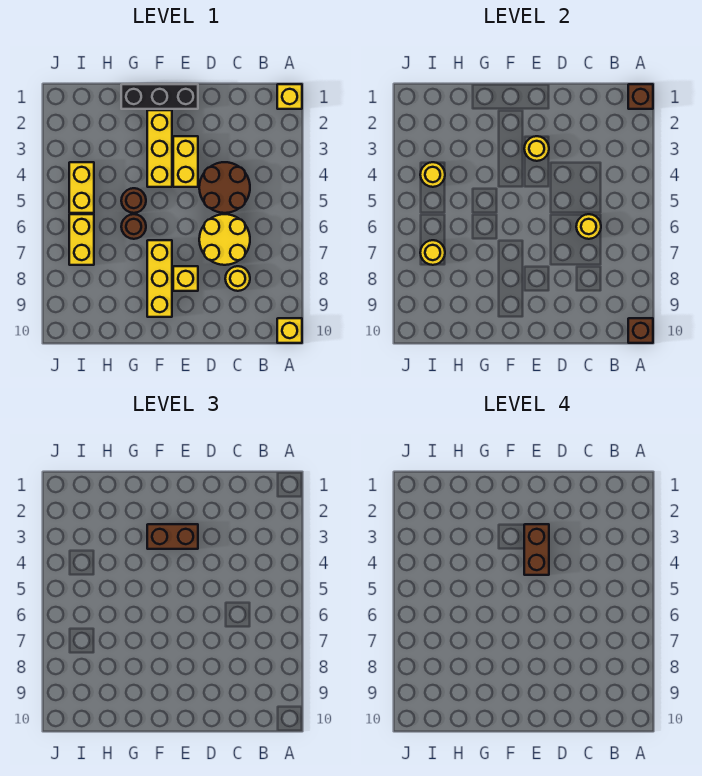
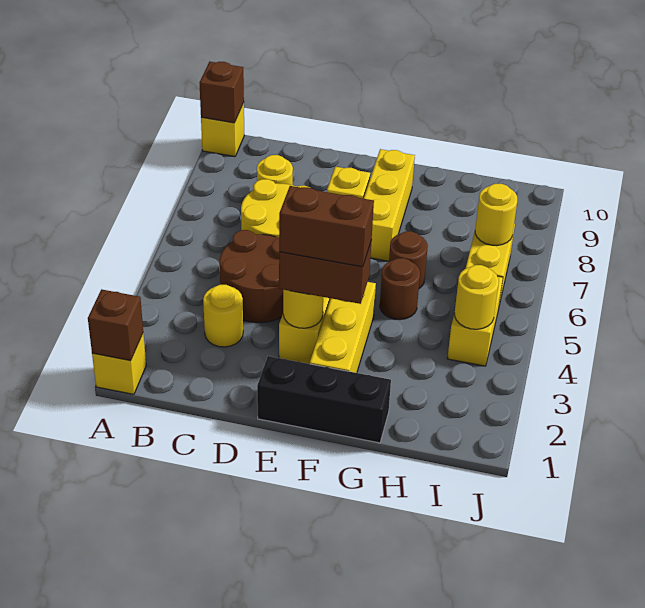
yellow 1x1 round brick [576,214,601,239] -> yellow 1x1 round brick moved to [203,285,243,347]
brown 1x2 brick [524,524,549,575] -> brown 1x2 brick turned to [279,186,374,267]

